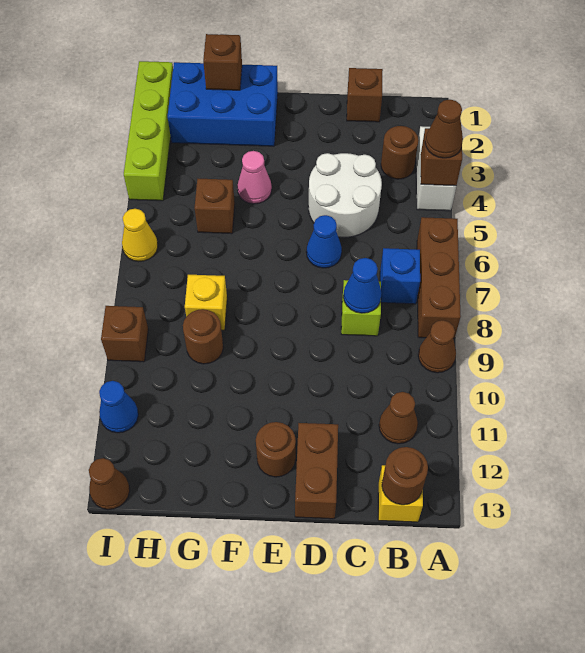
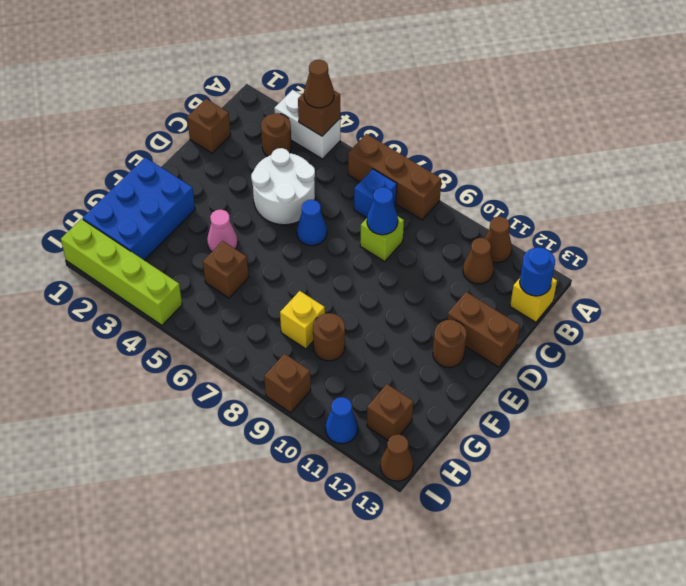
brown 1x1 cone [418,320,456,373] -> brown 1x1 cone moved to [484,217,512,263]
brown 1x1 round brick [382,447,428,505] -> blue 1x1 round brick [520,247,555,296]
brown 1x1 brick [203,34,242,90] -> brown 1x1 brick moved to [367,384,413,440]
yellow 1x1 cone [122,209,158,262] -> none

